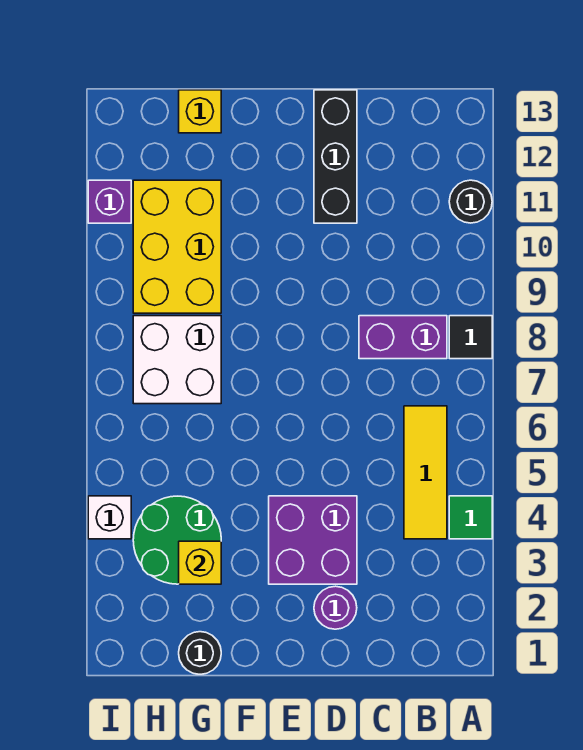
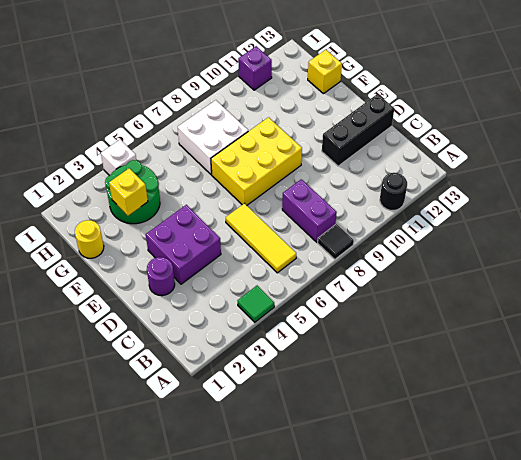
yellow 1x3 tile [404,406,447,539] -> yellow 1x3 tile turned to [226,203,296,273]
black 1x1 round brick [179,632,221,674] -> yellow 1x1 round brick [75,220,104,258]
yellow 2x3 brick [133,180,221,313] -> yellow 2x3 brick moved to [211,117,302,205]

